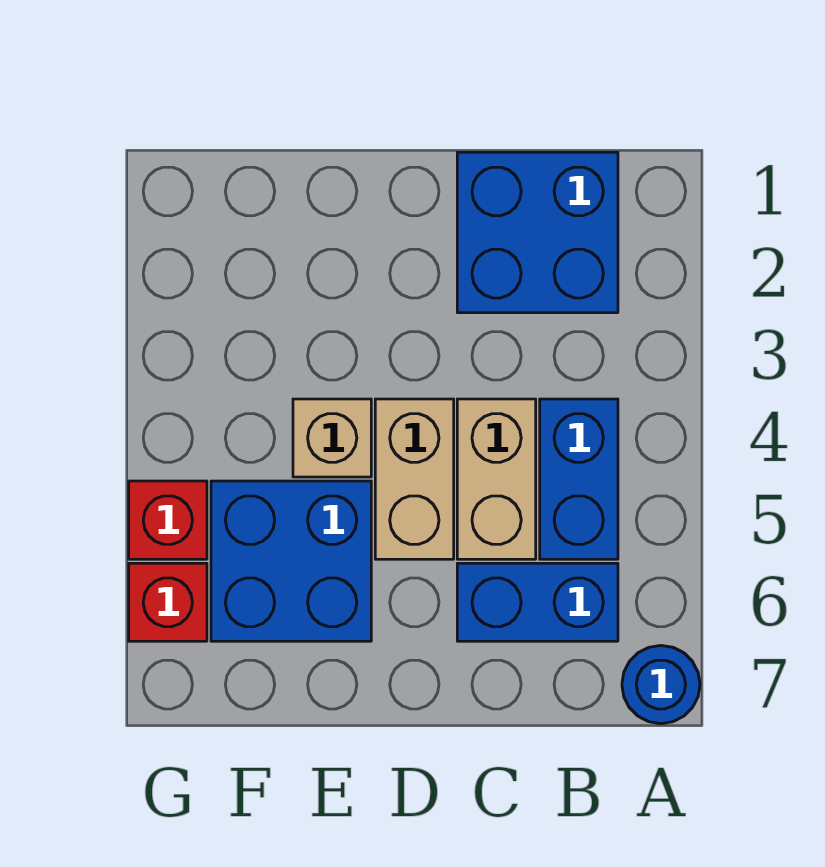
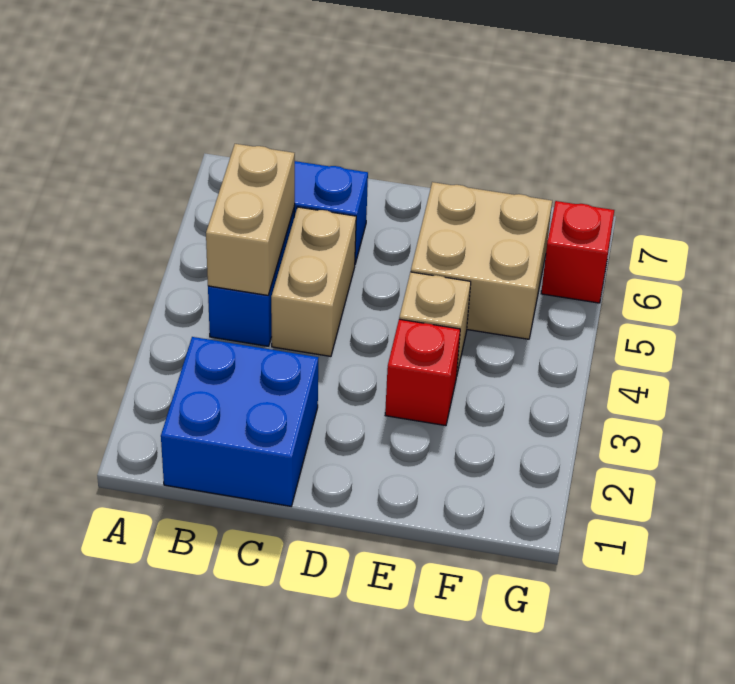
blue 1x1 round brick [622,646,700,724] -> none
tan 1x2 brick [375,399,454,559] -> tan 1x2 brick moved to [206,144,295,295]
blue 2x2 brick [211,481,371,641] -> tan 2x2 brick [411,182,552,339]
red 1x1 brick [129,481,207,559] -> red 1x1 brick moved to [385,319,460,426]

